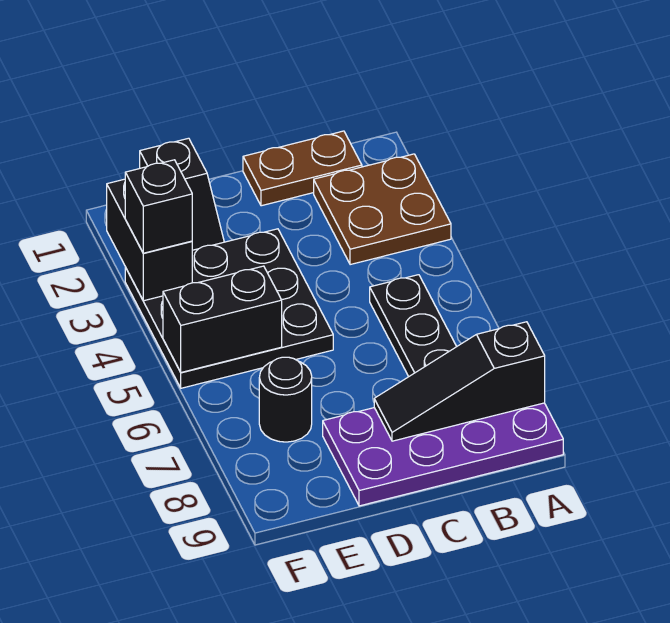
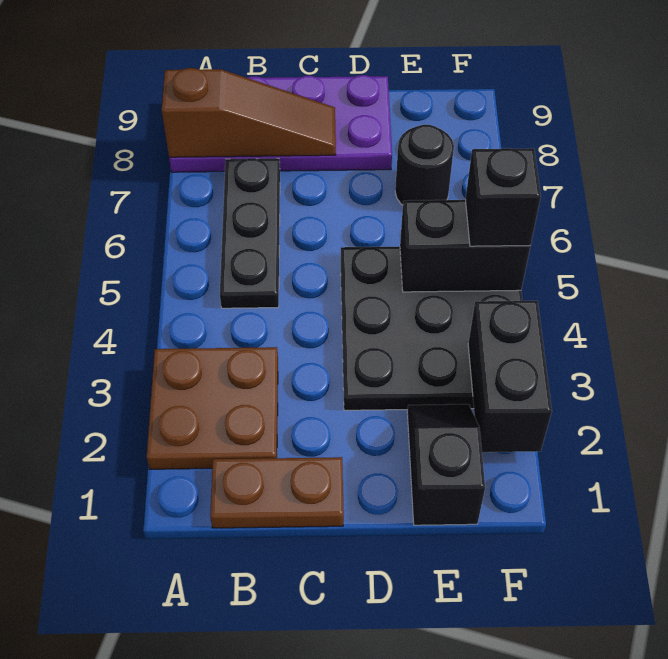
black 1x3 slope [374,322,545,441] -> brown 1x3 slope [162,68,336,157]
black 1x1 brick [125,160,192,253] -> black 1x1 brick moved to [465,148,541,246]

